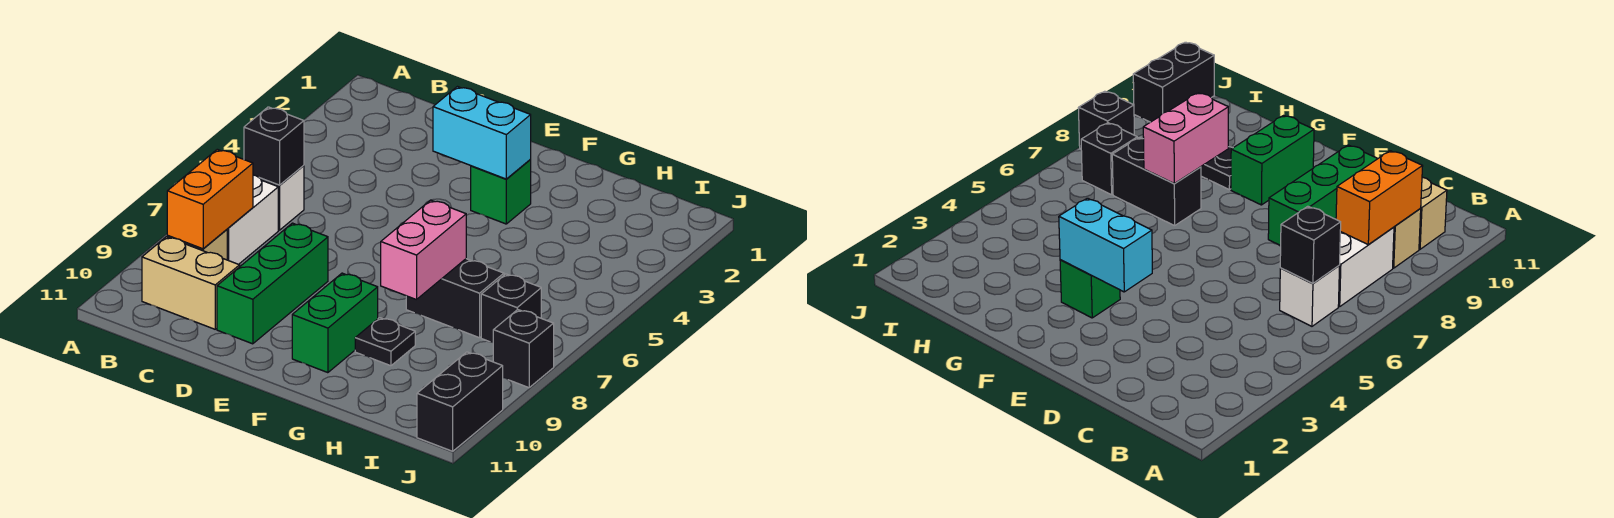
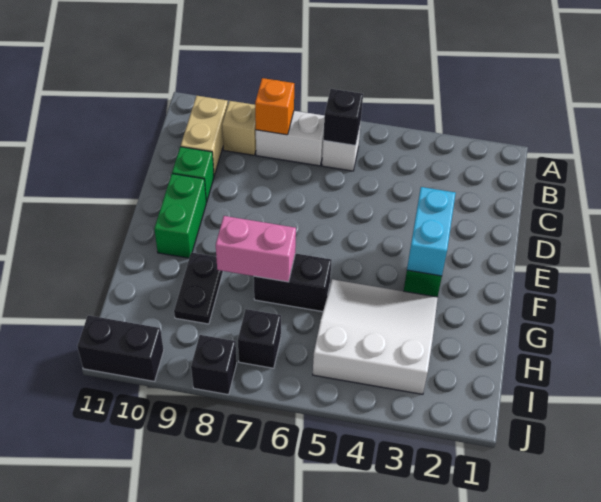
orange 1x2 brick [167,149,253,249] -> orange 1x1 brick [255,78,294,135]
green 1x3 brick [217,223,328,344] -> green 1x1 brick [172,147,214,202]
green 1x2 brick [292,273,378,373] -> green 1x2 brick turned to [154,174,206,258]
none -> white 3x3 slope [313,279,438,394]
black 1x2 brick [406,259,504,338] -> black 1x2 brick turned to [254,253,332,312]
black 1x1 plate [355,318,415,366] -> black 1x2 plate [174,252,223,324]

